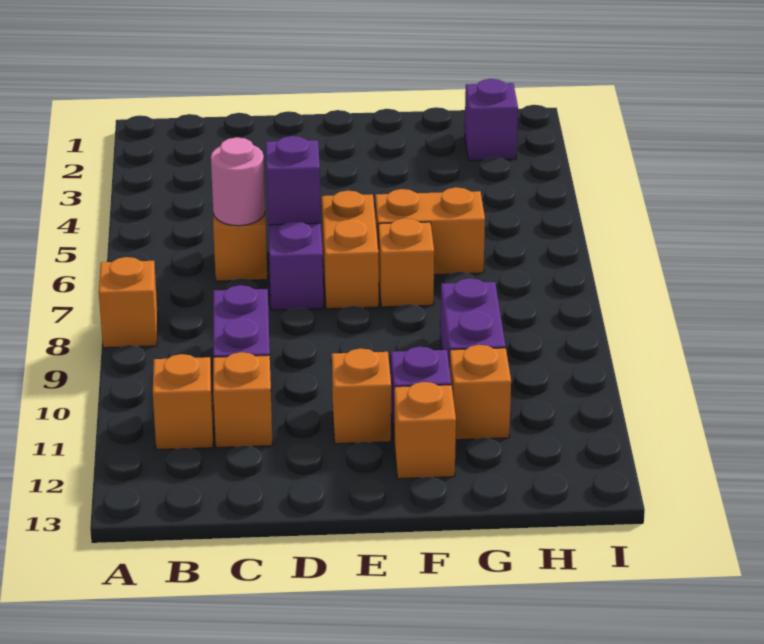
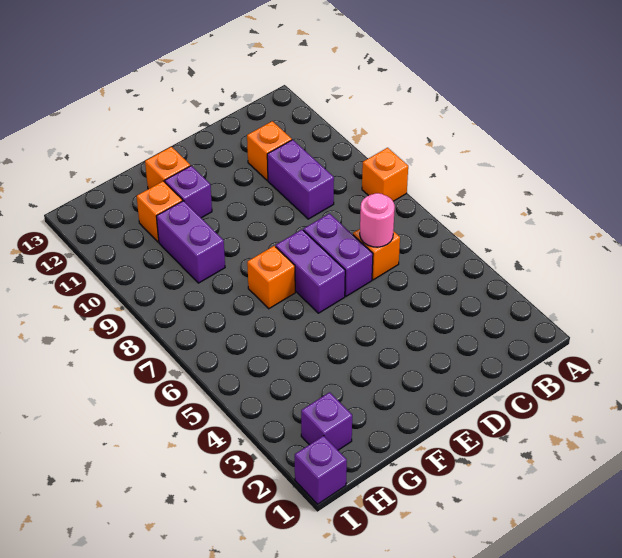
orange 1x1 brick [153,354,213,450] -> none
purple 1x1 brick [266,136,321,225] -> purple 1x1 brick moved to [295,436,347,504]
orange 1x2 brick [322,191,379,309] -> purple 1x2 brick [276,230,345,313]
orange 1x1 brick [332,348,391,444] -> none
orange 1x2 brick [375,187,485,275] -> none

